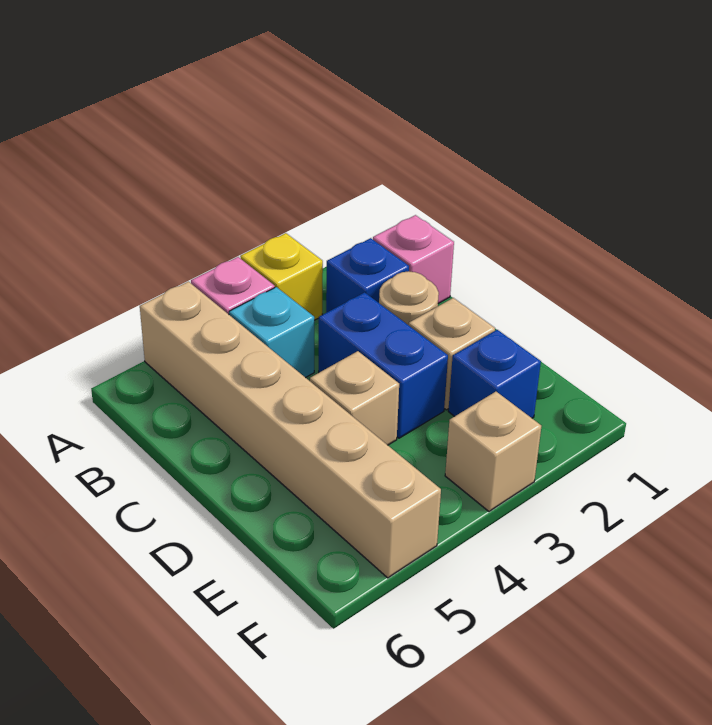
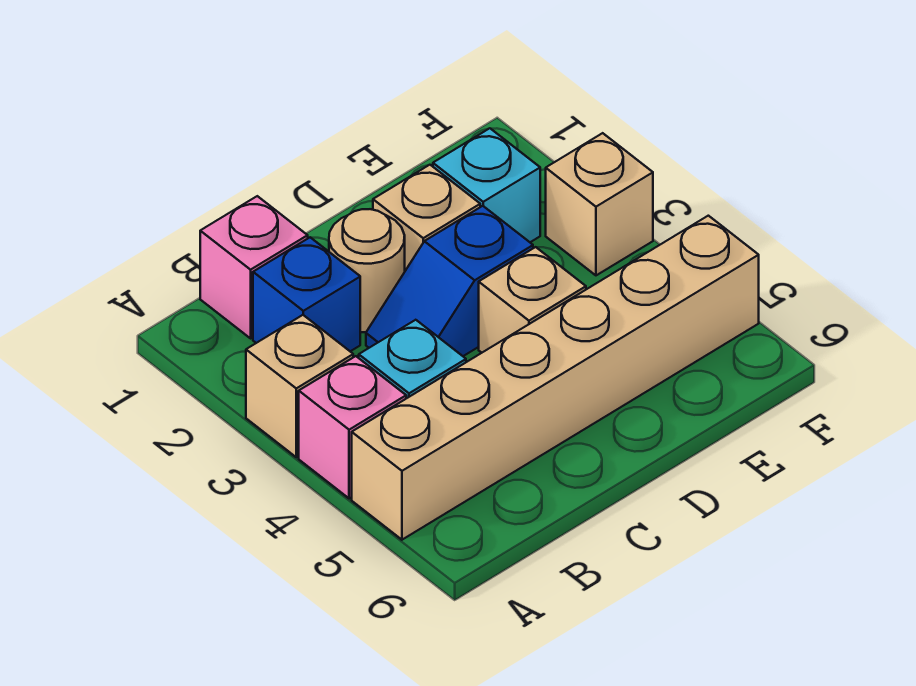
yellow 1x1 brick [240,233,323,320] -> tan 1x1 brick [246,315,353,457]
blue 1x2 brick [319,292,448,438] -> blue 1x2 slope [366,206,533,356]
blue 1x1 brick [448,330,541,418] -> cyan 1x1 brick [433,128,540,242]

